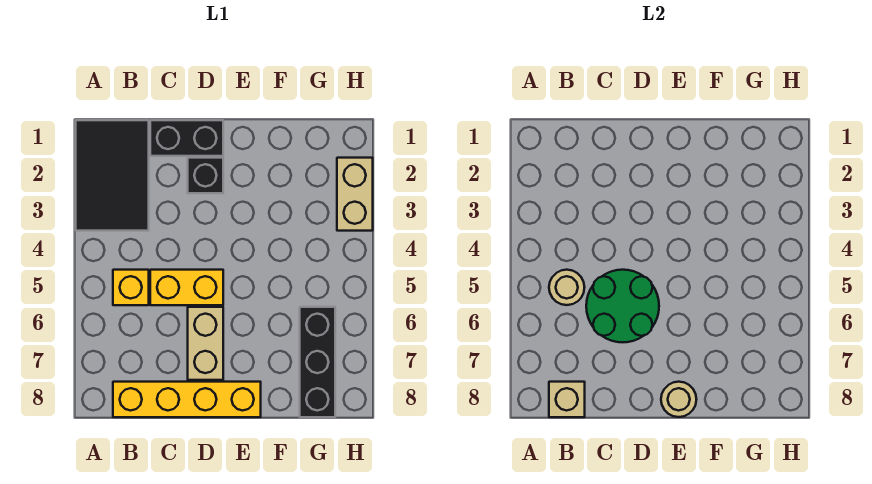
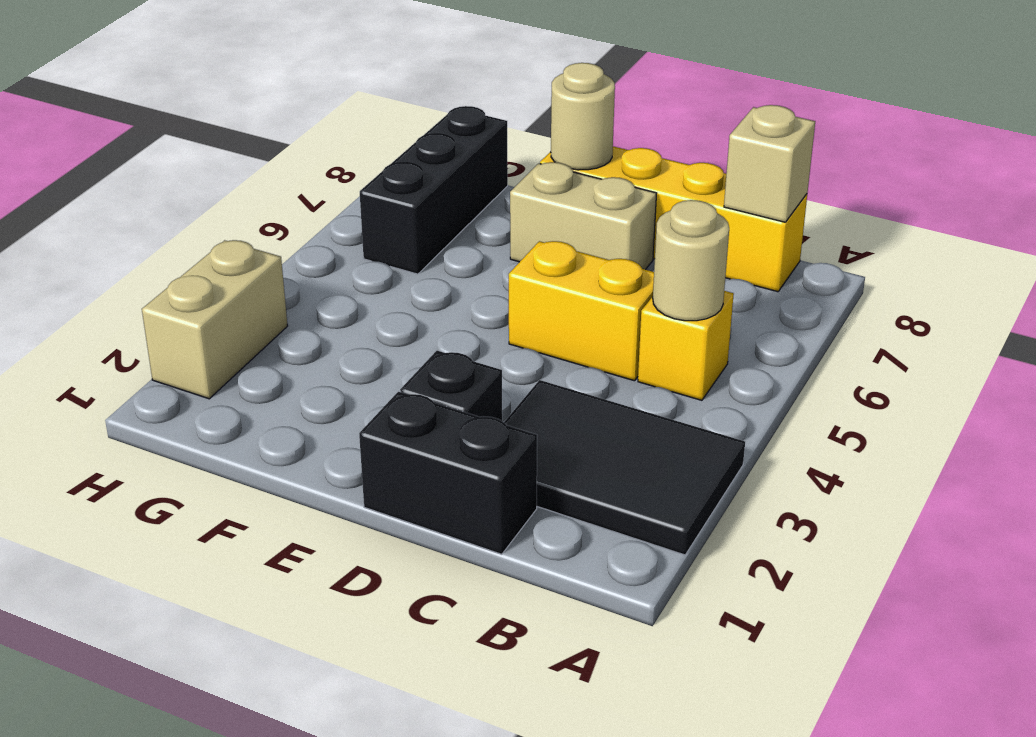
black 2x3 tile [76,120,149,231] -> black 2x3 tile turned to [504,380,745,555]
green 2x2 round brick [586,270,659,342] -> none
tan 1x2 brick [188,307,223,380] -> tan 1x2 brick turned to [510,162,657,270]

